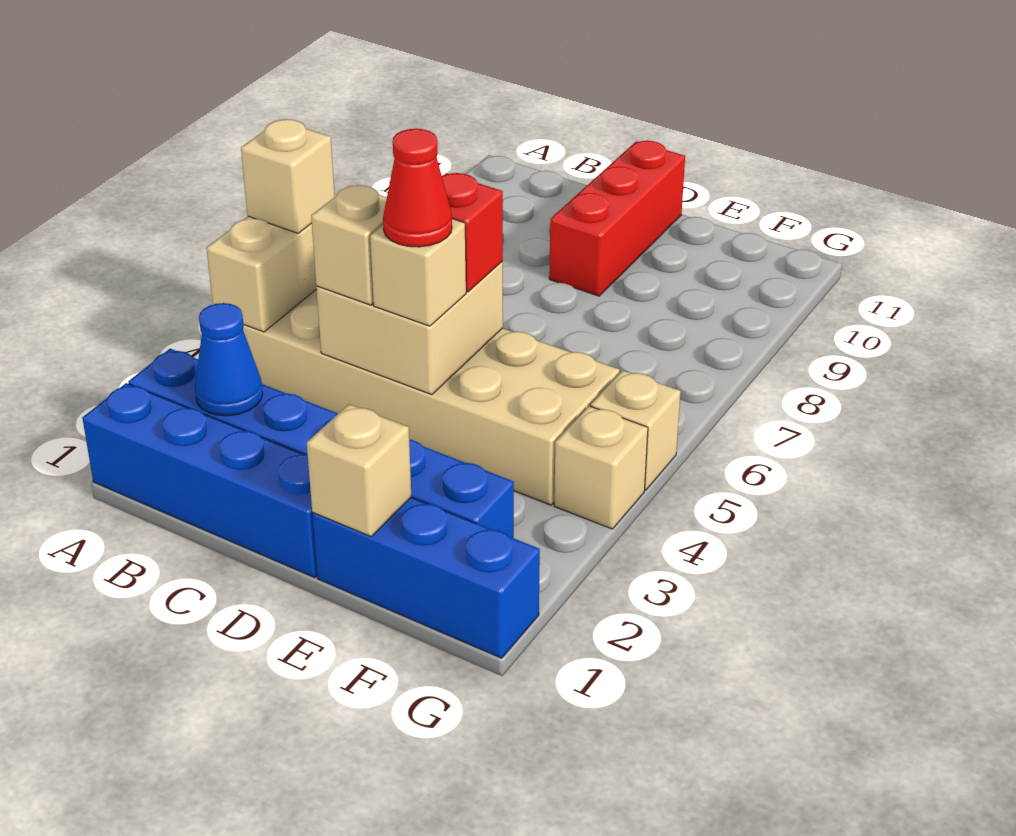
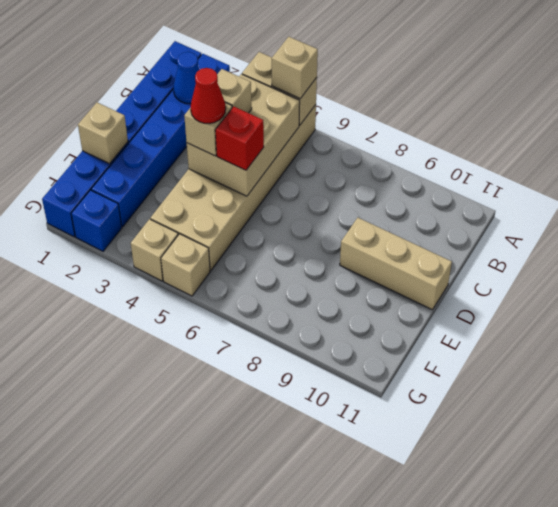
tan 2x2 brick [316,262,503,395] -> tan 2x3 brick [187,74,300,196]
red 1x3 brick [549,141,685,296] -> tan 1x3 brick [340,218,452,310]
none -> blue 1x1 brick [71,190,122,251]

